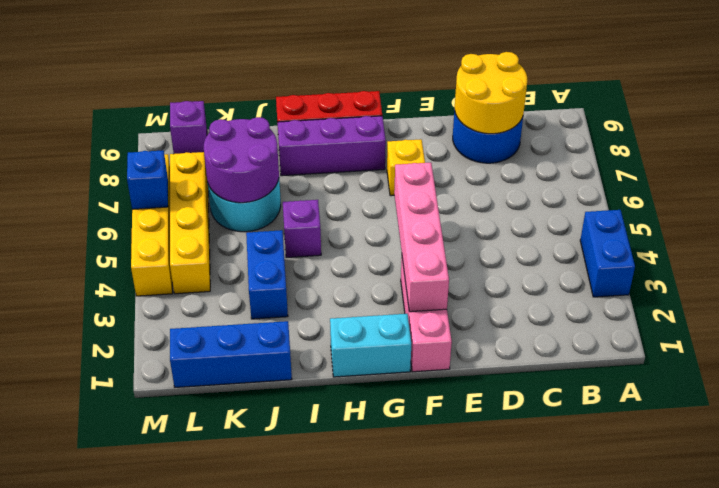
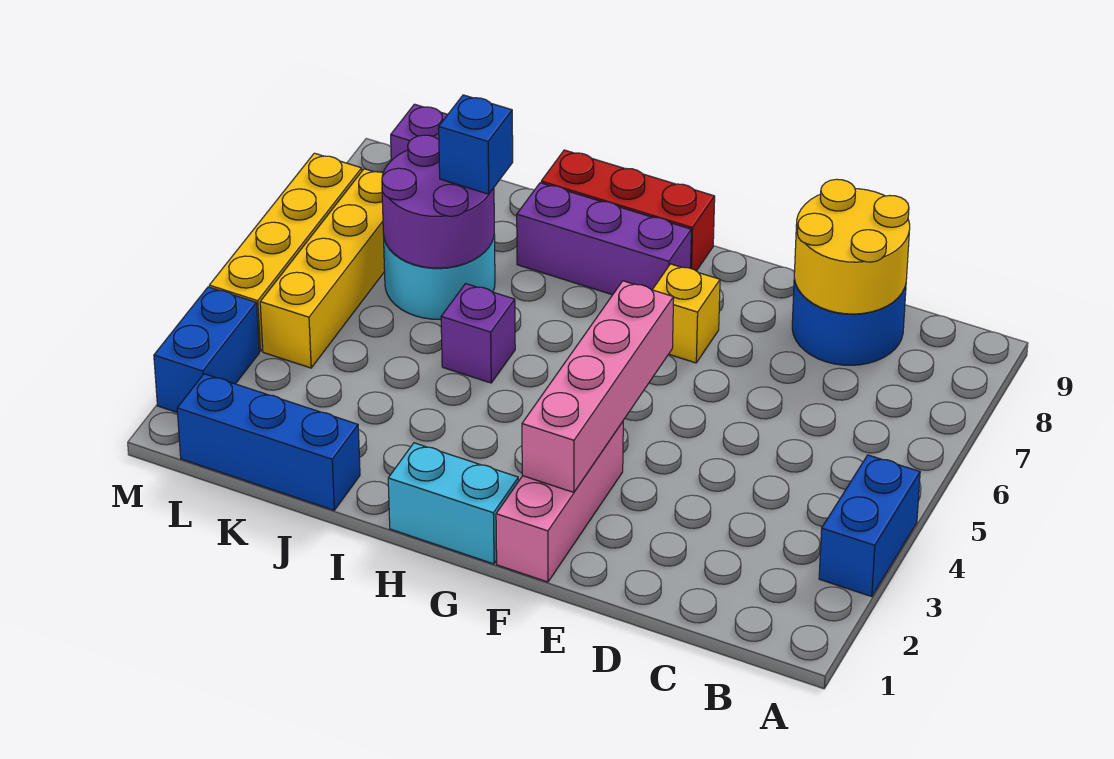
blue 1x2 brick [246,230,288,319] -> blue 1x2 brick moved to [154,287,259,413]
blue 1x1 brick [127,150,168,209] -> blue 1x1 brick moved to [439,95,513,194]

